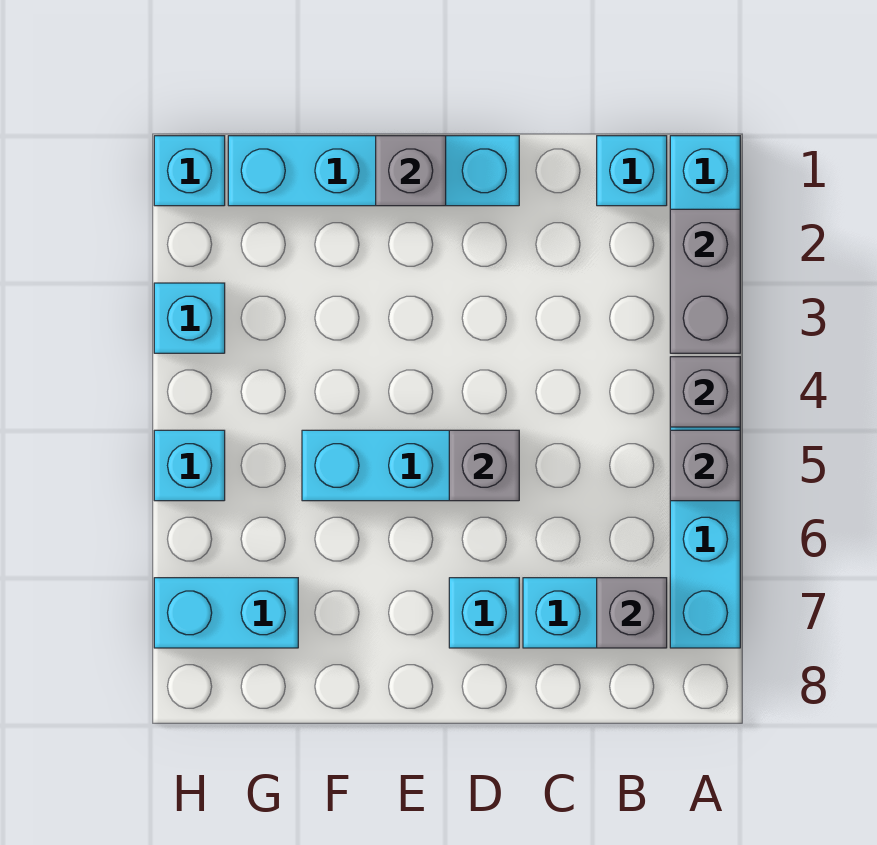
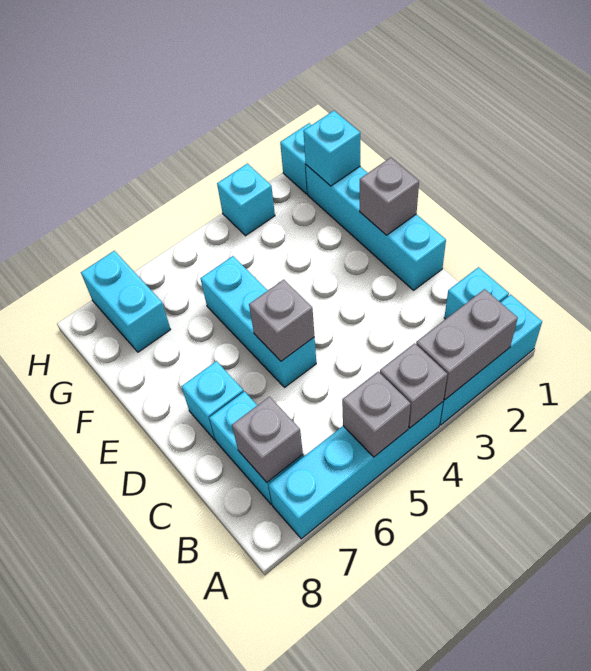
cyan 1x1 brick [154,430,225,501] -> cyan 1x1 brick moved to [303,111,360,186]

